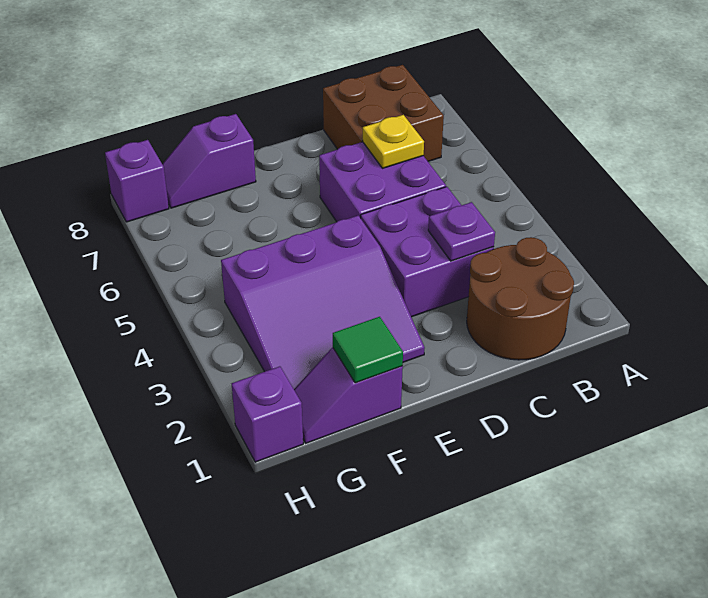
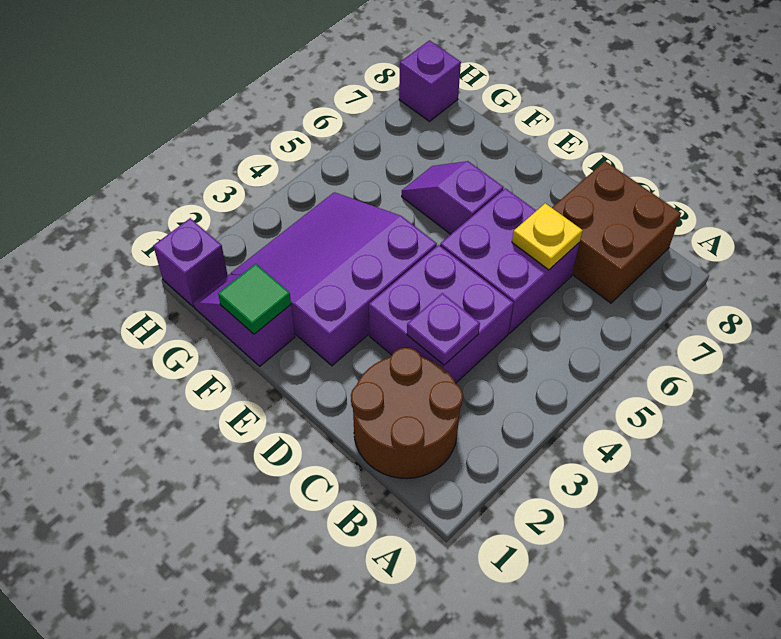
purple 3x3 slope [221,216,425,389] -> purple 3x3 slope turned to [231,192,437,366]
purple 1x2 slope [162,114,256,208] -> purple 1x2 slope moved to [402,161,504,234]

